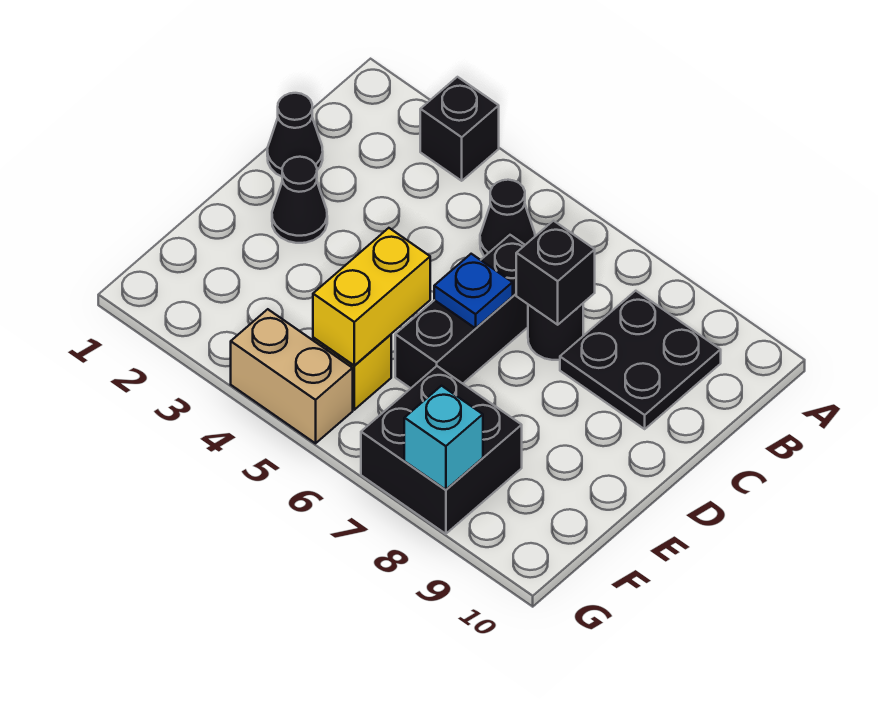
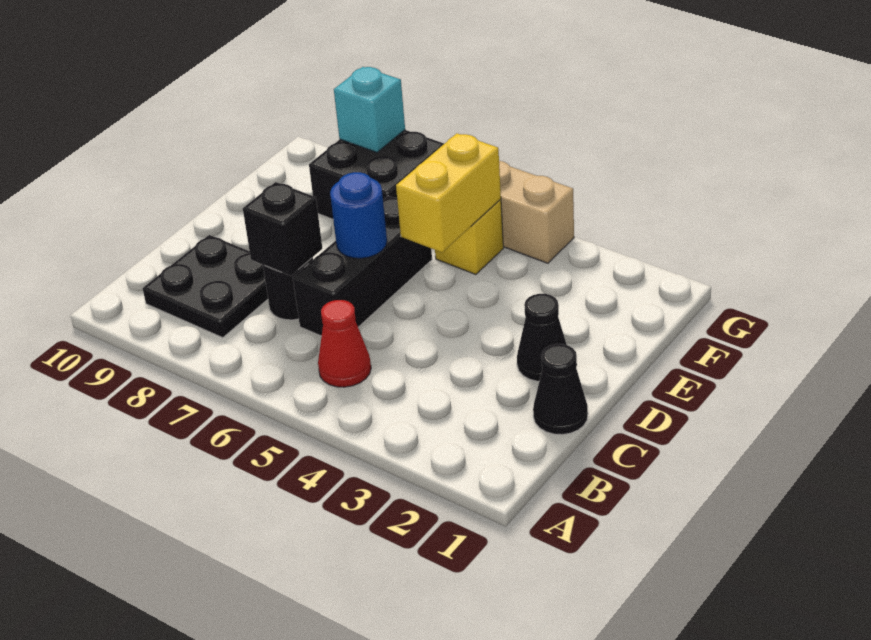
black 1x1 brick [420,77,499,181] -> none
black 1x1 cone [480,180,535,256] -> red 1x1 cone [318,300,371,387]
blue 1x1 plate [434,254,513,328] -> blue 1x1 round brick [330,172,387,258]

